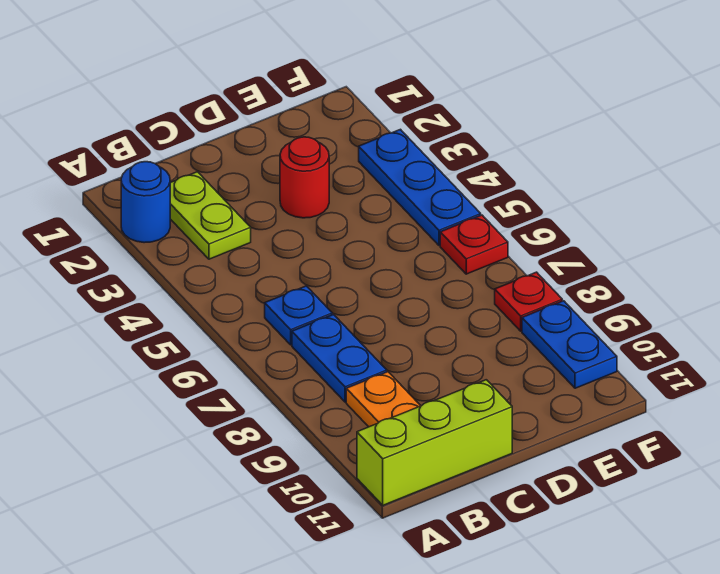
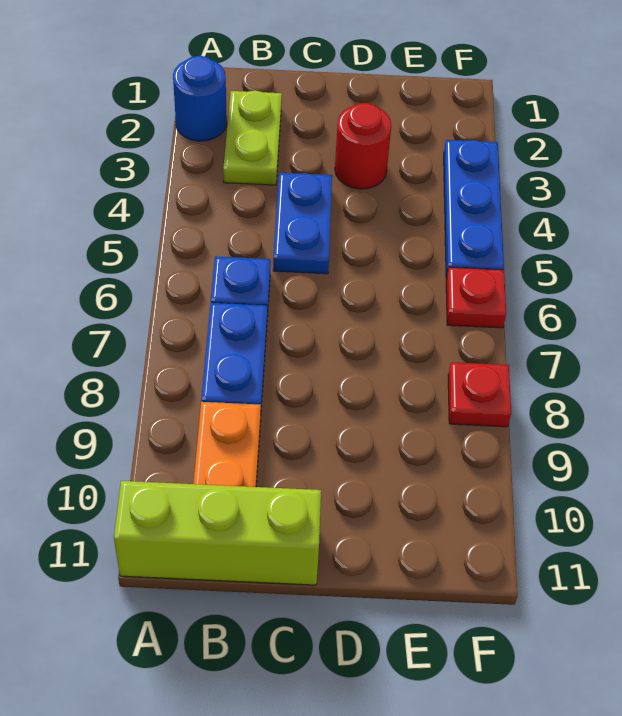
blue 1x2 plate [522,301,617,388] -> blue 1x2 plate moved to [273,173,332,274]

